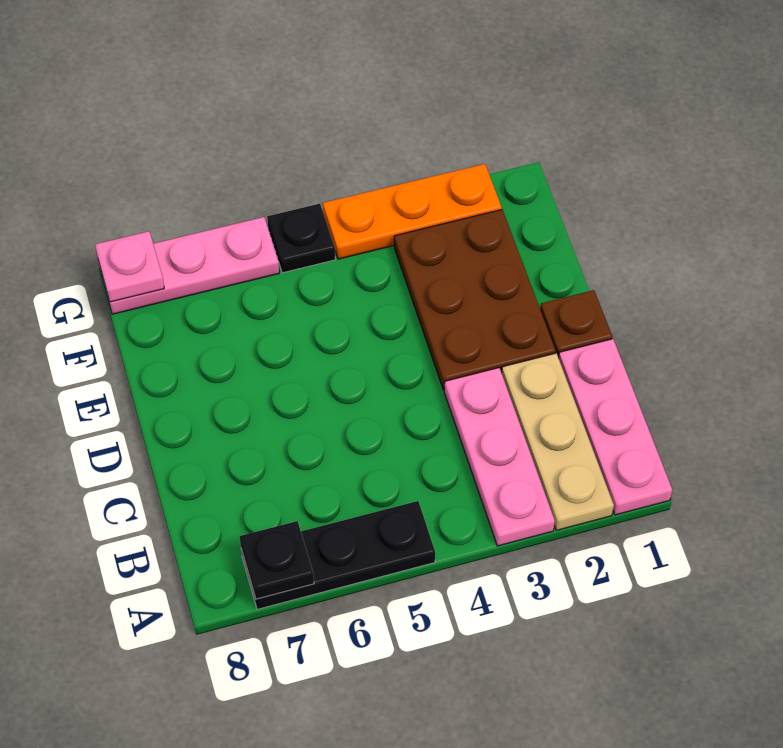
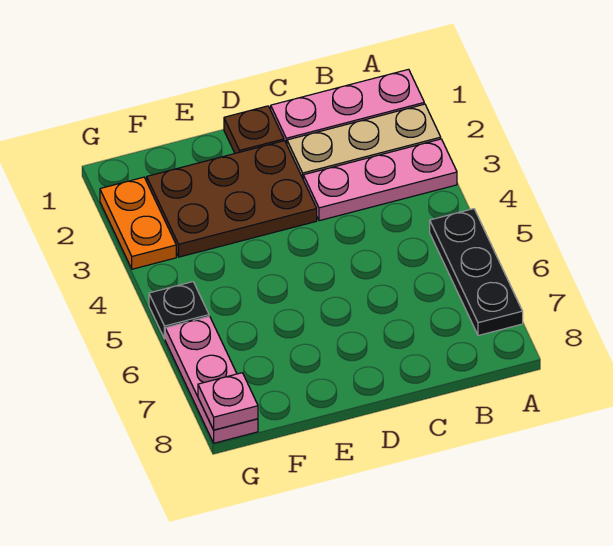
black 1x1 plate [240,521,314,599] -> none
orange 1x3 plate [323,164,502,259] -> orange 1x2 plate [100,177,176,269]

